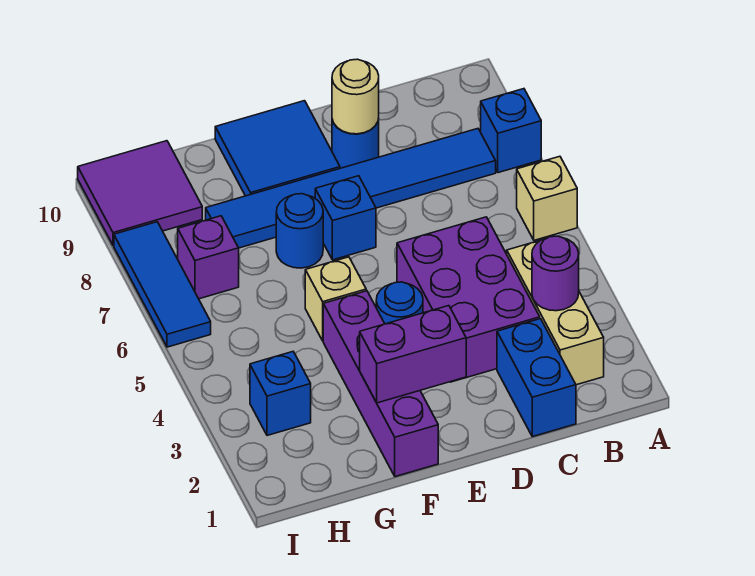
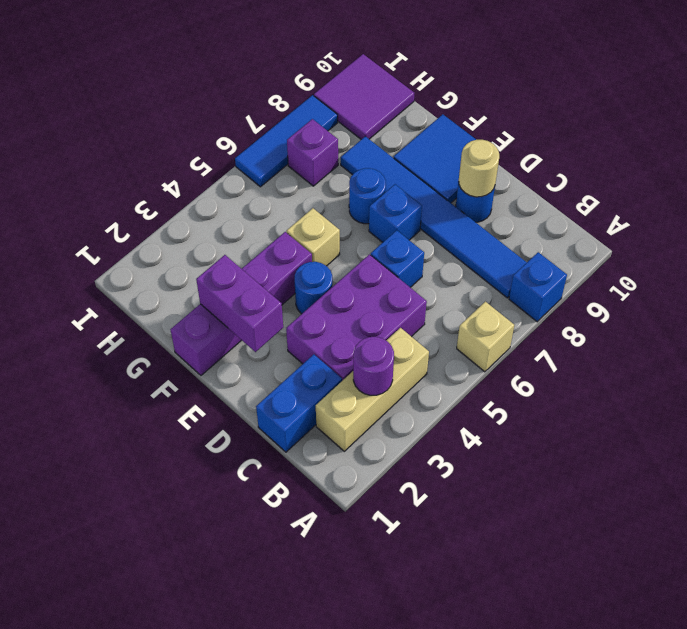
blue 1x1 brick [250,352,311,435] -> blue 1x1 brick moved to [371,230,424,287]

